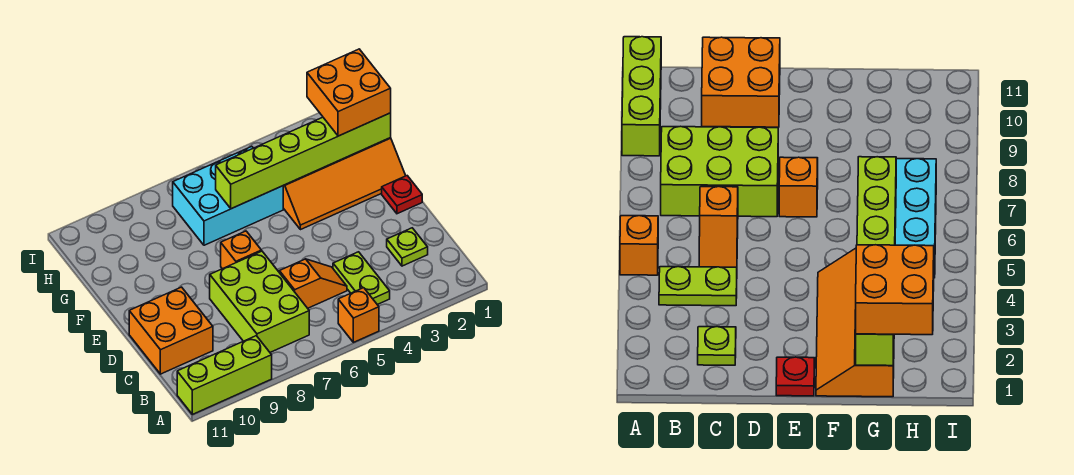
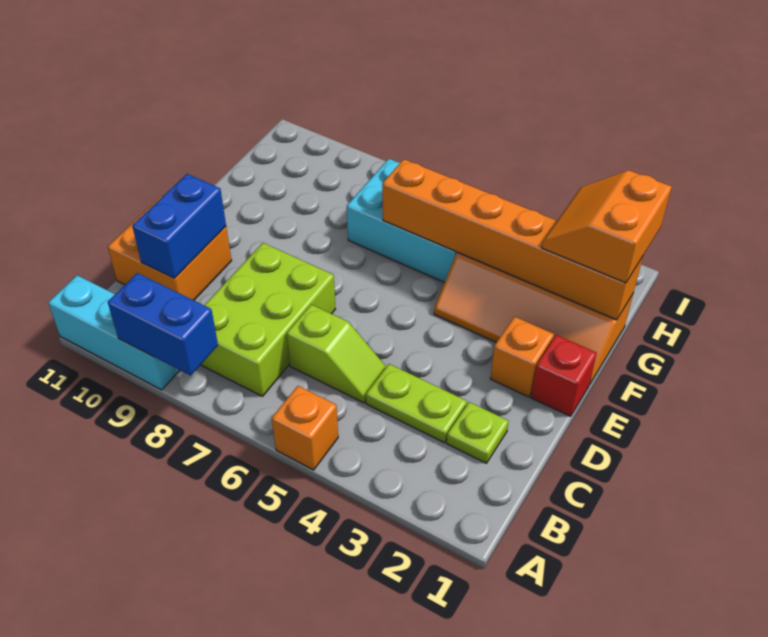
none -> blue 1x2 brick [108,273,218,376]
lime 1x3 brick [177,336,272,414] -> cyan 1x3 brick [48,275,180,390]
lime 1x2 plate [333,252,390,305] -> lime 1x2 plate turned to [366,364,467,443]
orange 1x2 slope [279,259,347,308] -> lime 1x2 slope [287,305,386,403]
none -> blue 1x2 brick [132,174,226,278]
red 1x1 plate [382,176,422,214] -> red 1x1 brick [531,335,597,416]
orange 1x1 brick [221,231,261,269] -> orange 1x1 brick moved to [490,317,554,397]
lime 1x6 brick [216,113,391,209] -> orange 1x6 brick [382,159,643,320]
orange 2x2 brick [307,49,391,136] -> orange 2x2 slope [542,170,672,283]

